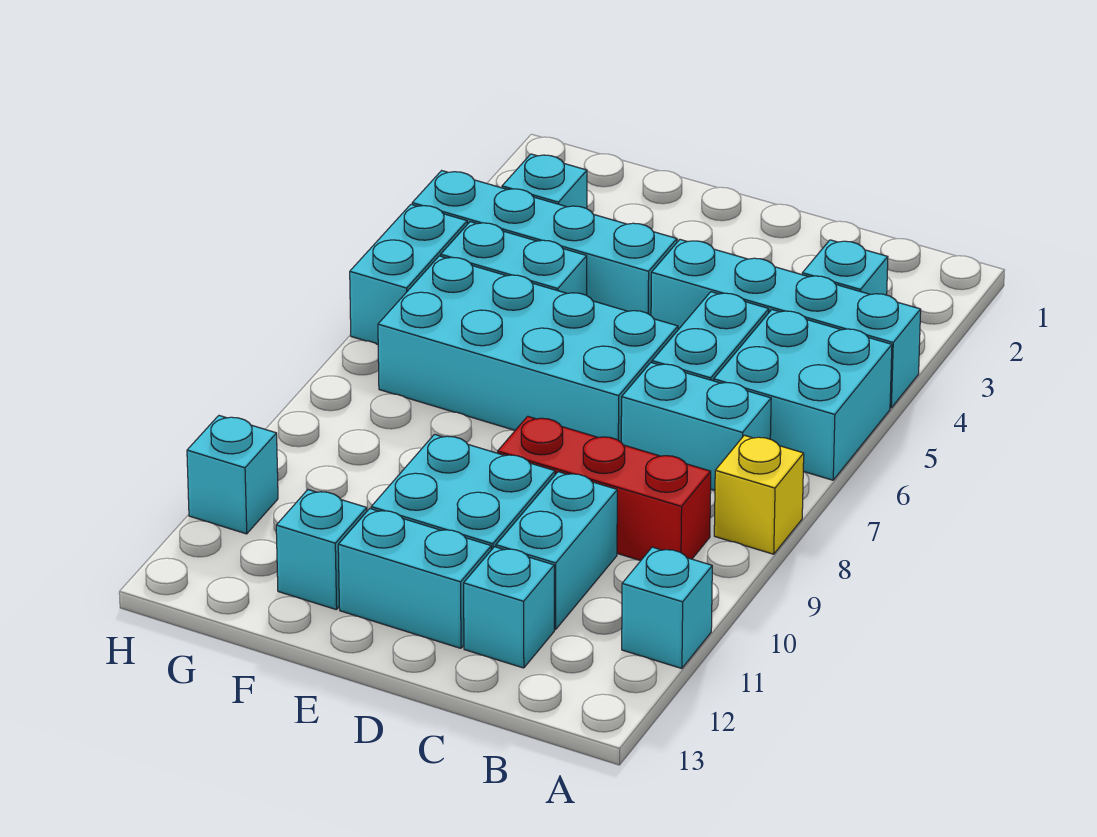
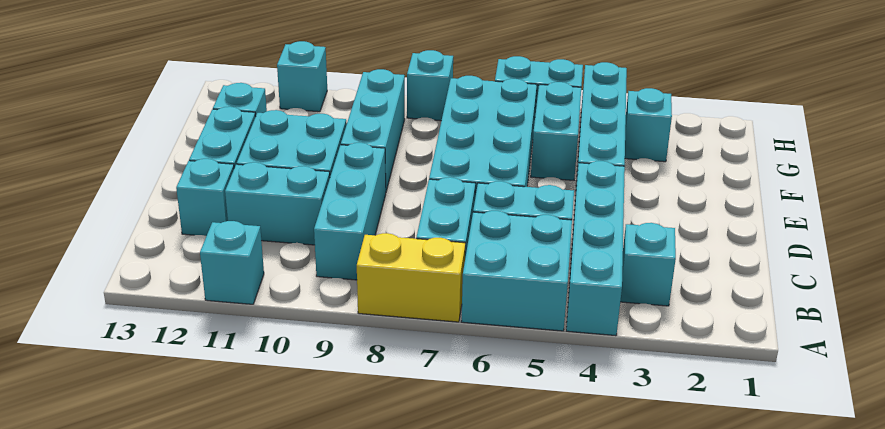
yellow 1x1 brick [714,435,804,554] -> yellow 1x2 brick [357,233,465,322]
red 1x3 brick [498,416,711,560] -> cyan 1x3 brick [314,143,386,280]
none -> cyan 1x3 brick [341,69,405,191]
none -> cyan 1x1 brick [407,50,453,121]

